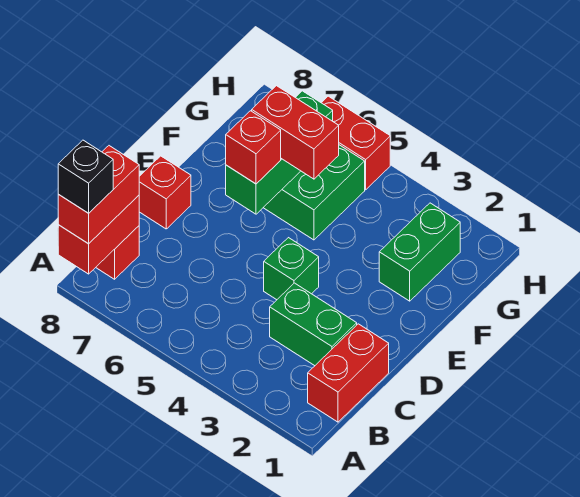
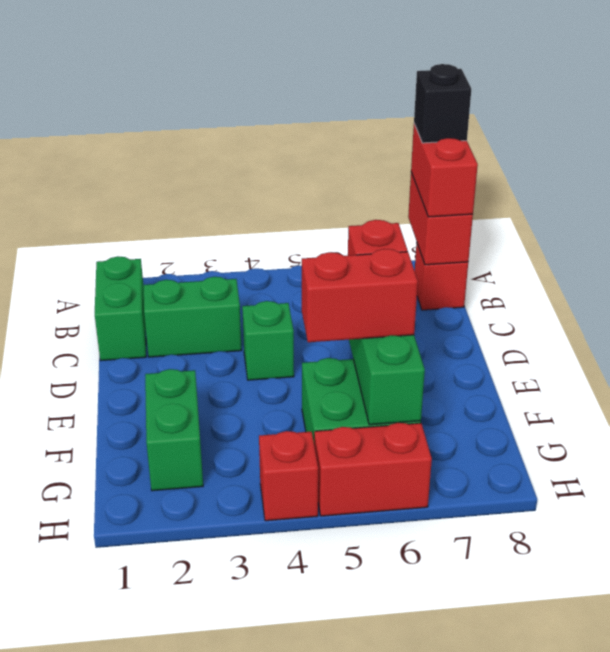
red 1x2 brick [308,324,389,422] -> green 1x2 brick [95,256,146,361]
red 1x1 brick [139,156,191,229] -> red 1x1 brick moved to [259,431,318,521]

